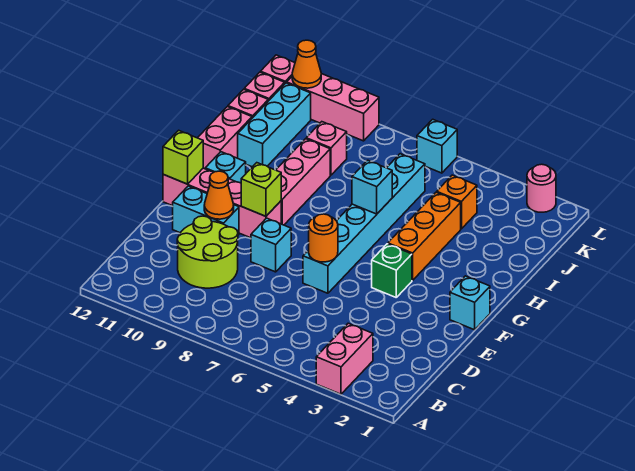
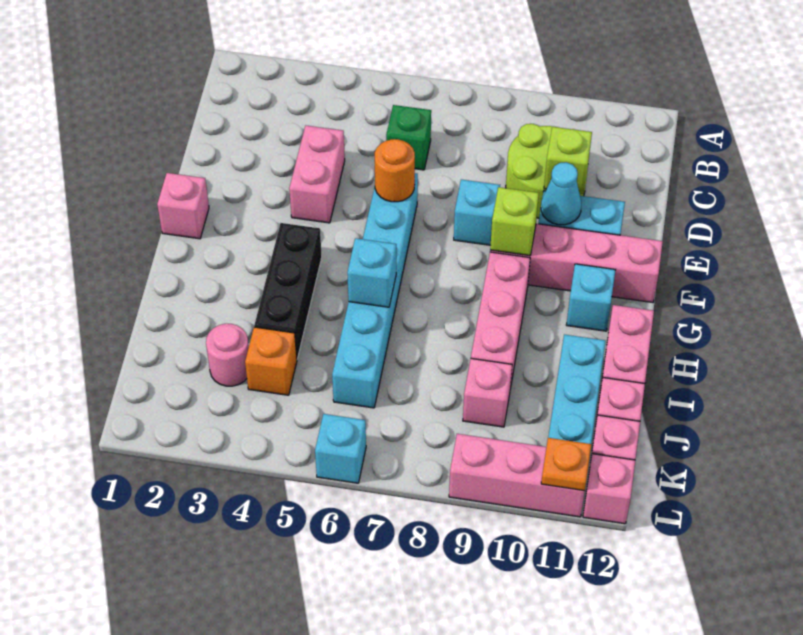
pink 1x2 brick [316,323,373,394] -> pink 1x2 brick moved to [289,126,345,223]
orange 1x1 cone [204,171,234,219] -> cyan 1x1 cone [541,162,581,225]
cyan 1x1 brick [450,276,490,330] -> pink 1x1 brick [157,173,209,239]
green 1x1 brick [372,244,412,297] -> green 1x1 brick moved to [386,105,431,170]
lime 1x1 brick [163,130,203,184] -> lime 1x1 brick moved to [544,127,592,194]
orange 1x3 brick [388,192,461,280] -> black 1x3 brick [254,223,322,359]
pink 1x1 round brick [527,164,556,212] -> pink 1x1 round brick moved to [206,324,249,386]
orange 1x1 cone [292,40,321,88] -> orange 1x1 plate [541,438,591,491]

